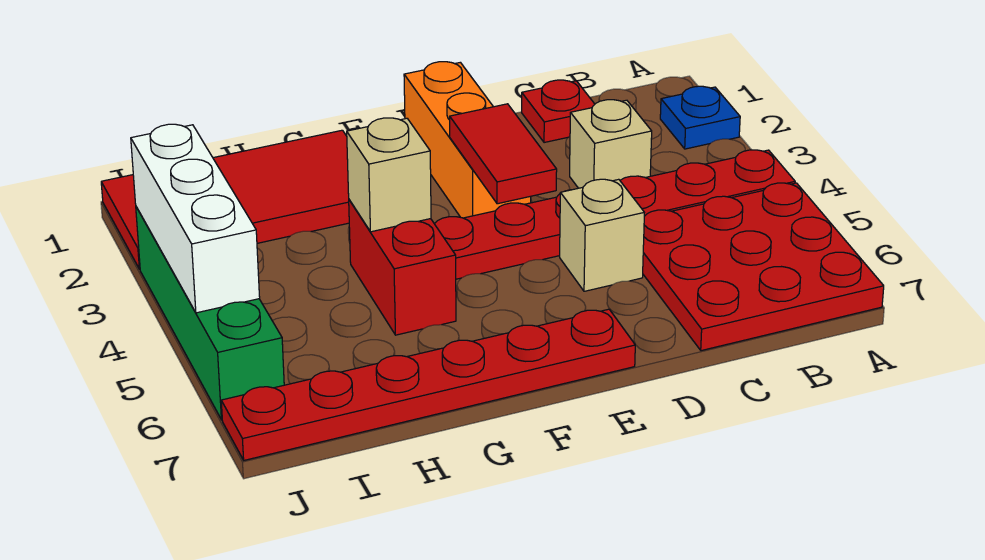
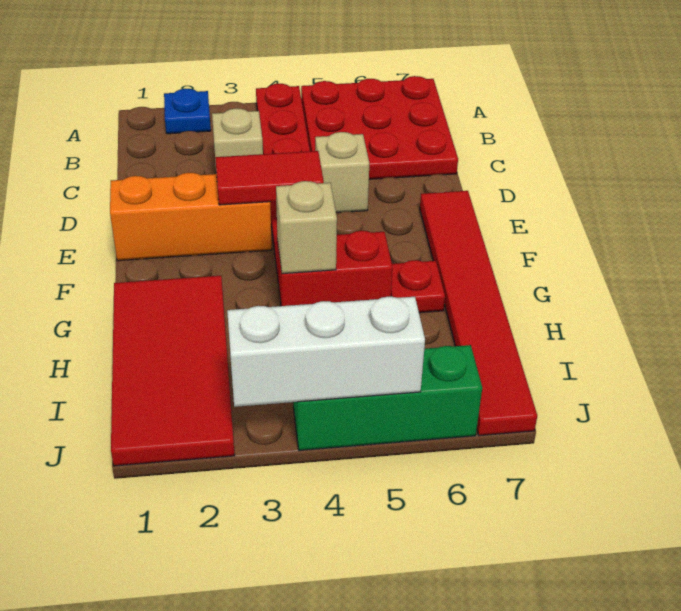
red 1x1 plate [522,80,595,143] -> red 1x1 plate moved to [391,260,445,313]
red 1x6 plate [221,309,635,460] -> red 1x6 tile [420,191,537,436]
green 1x4 brick [136,207,284,420] -> green 1x3 brick [293,345,482,451]

